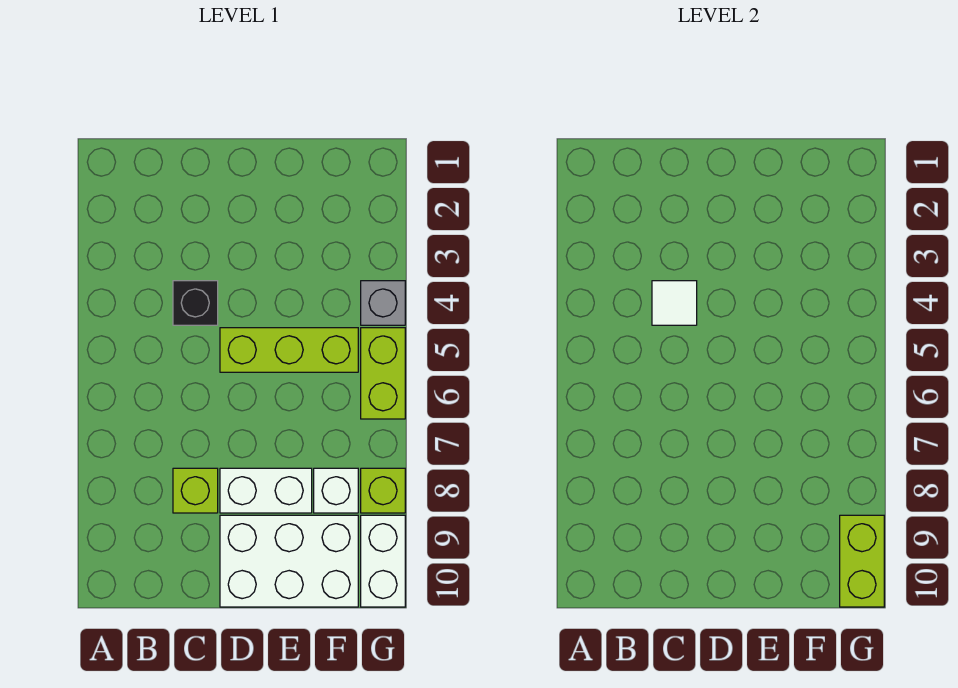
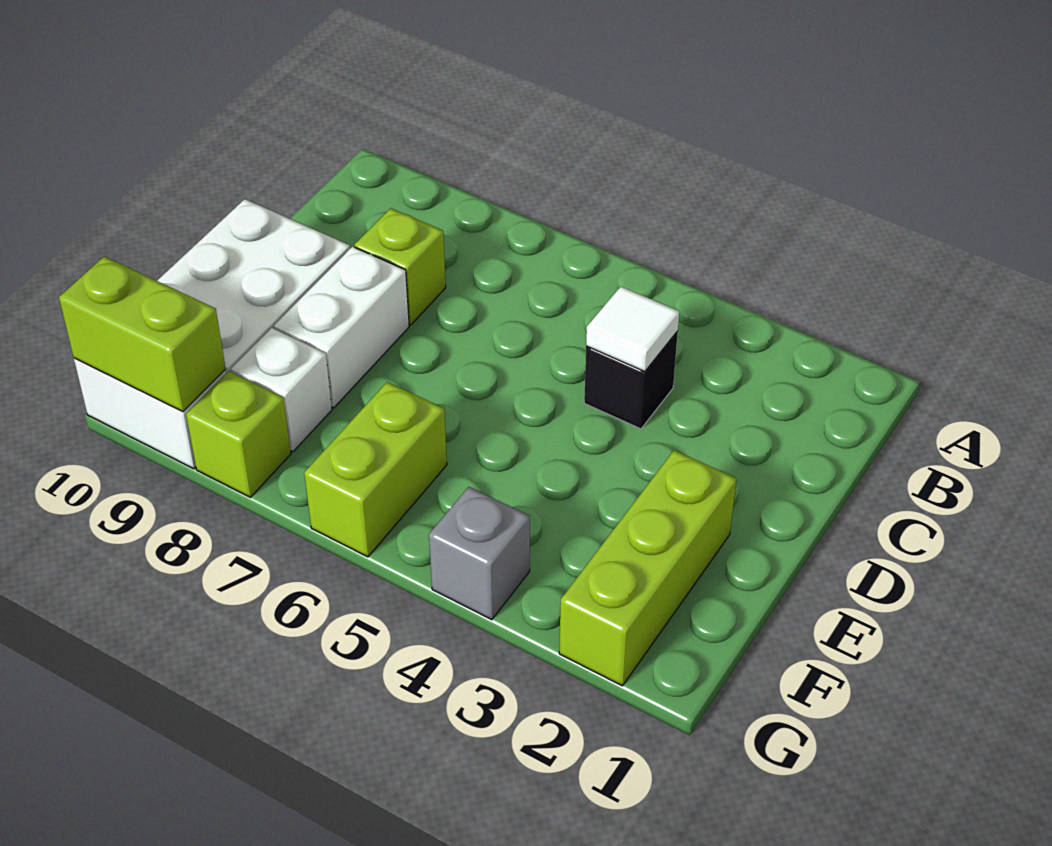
lime 1x3 brick [220,328,358,372] -> lime 1x3 brick moved to [559,450,737,686]
lime 1x2 brick [361,328,405,419] -> lime 1x2 brick turned to [304,382,447,557]

